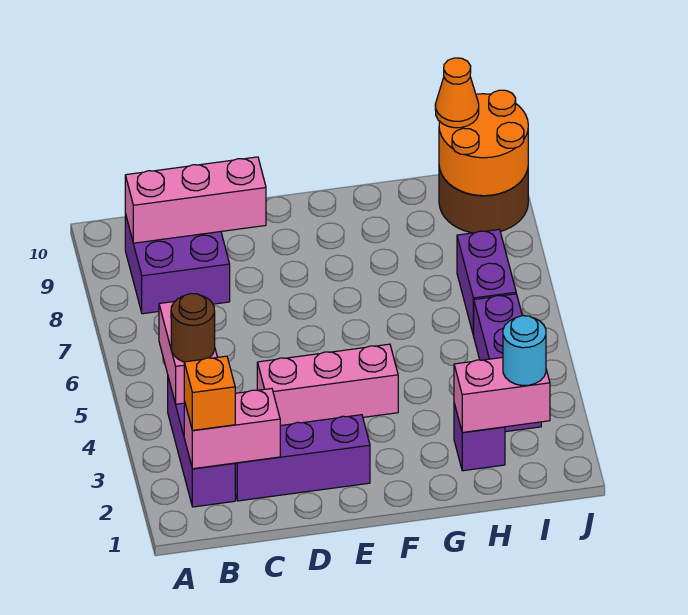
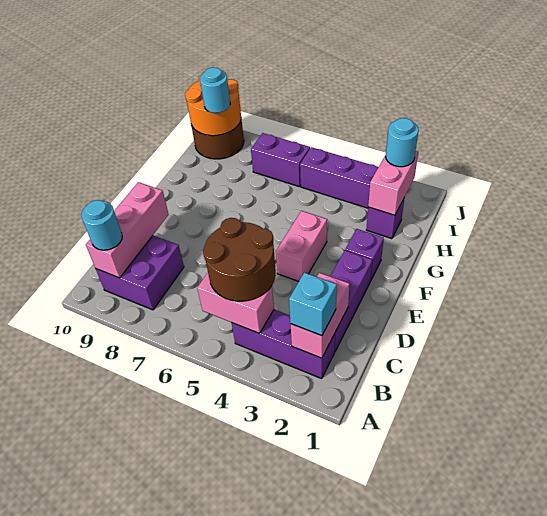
orange 1x1 brick [184,356,235,430] -> cyan 1x1 brick [289,273,337,336]
brown 1x1 round brick [171,294,215,362] -> brown 2x2 round brick [203,218,276,301]
none -> cyan 1x1 round brick [81,200,122,250]
pink 1x3 brick [257,344,398,426] -> pink 1x2 brick [276,211,327,281]
none -> purple 1x1 brick [345,229,384,281]
none -> cyan 1x1 round brick [200,67,230,113]
orange 1x1 cone [435,58,479,128] -> none

